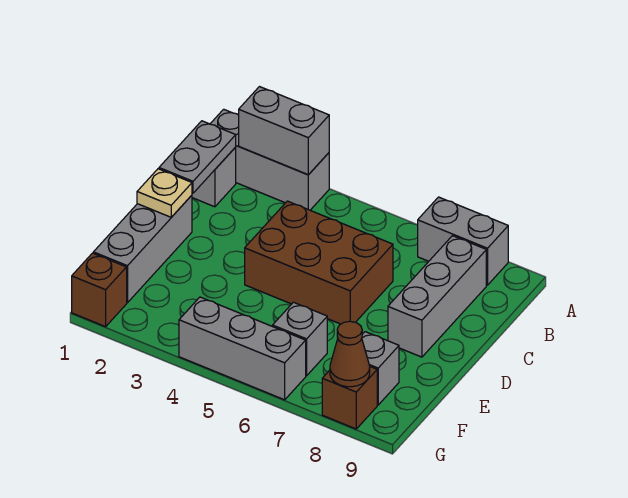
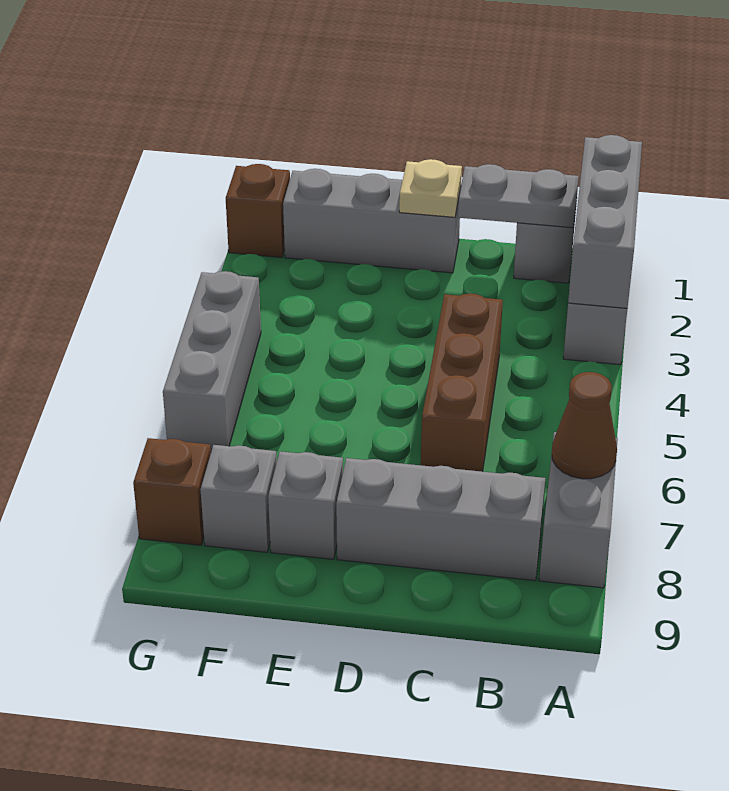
grey 1x2 brick [239,87,329,175] -> grey 1x3 brick [568,135,642,308]
brown 2x3 brick [245,201,393,324] -> brown 1x3 brick [421,294,503,472]
grey 1x1 brick [273,302,327,376] -> grey 1x1 brick moved to [268,451,343,559]
brown 1x1 cone [330,321,370,387] -> brown 1x1 cone moved to [552,372,617,479]

